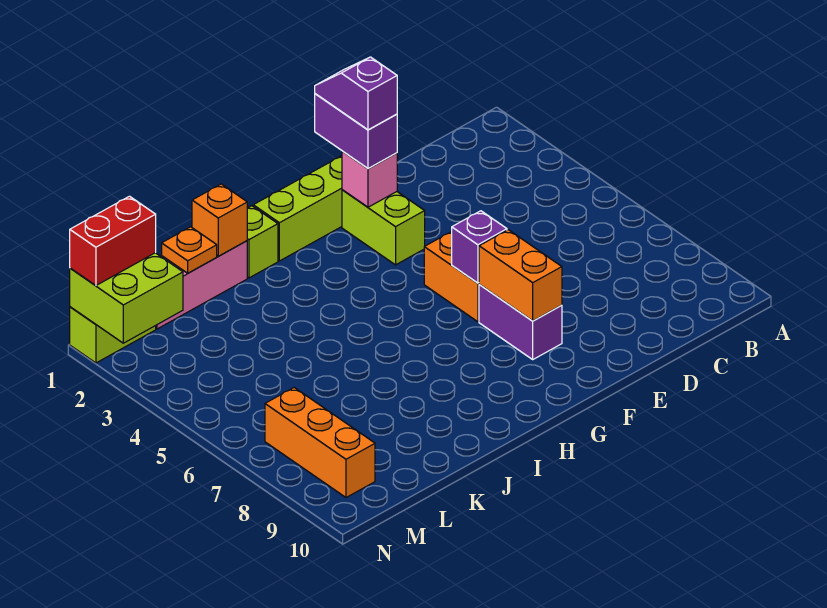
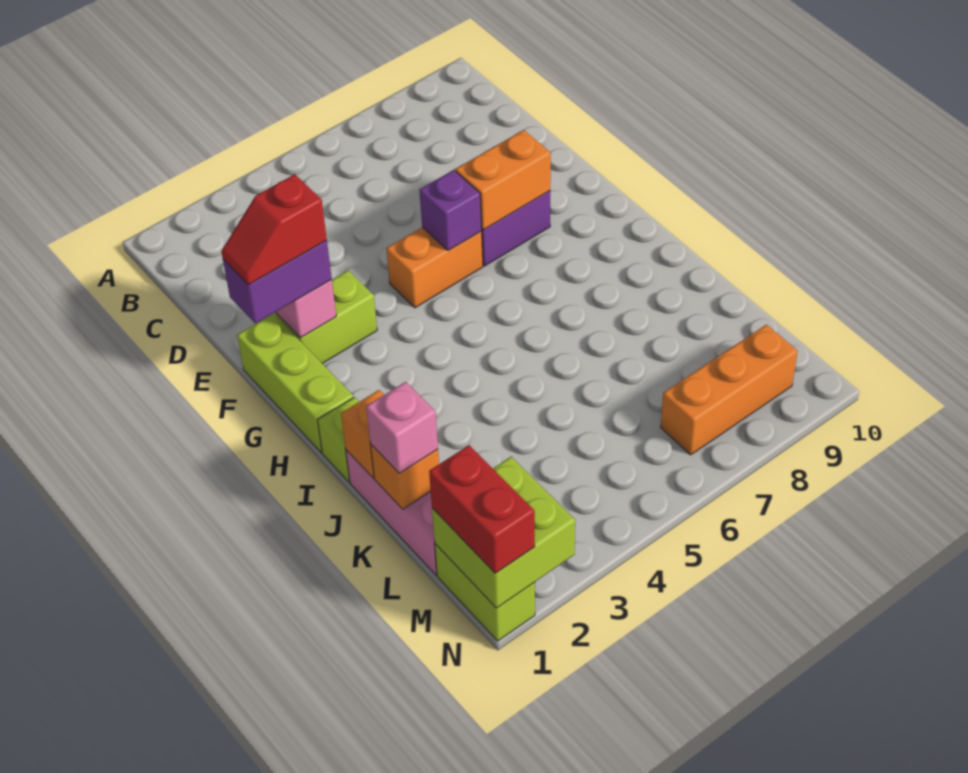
purple 1x2 slope [315,57,397,130] -> red 1x2 slope [221,174,327,285]
orange 1x1 plate [162,227,217,273] -> orange 1x1 brick [371,445,439,509]
none -> pink 1x1 brick [366,382,438,473]

